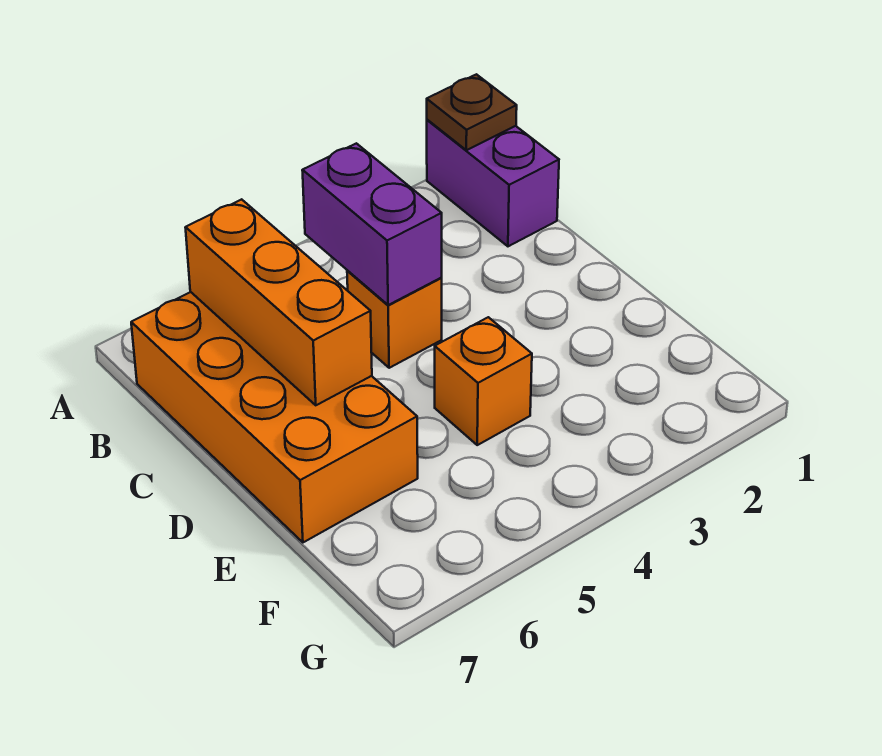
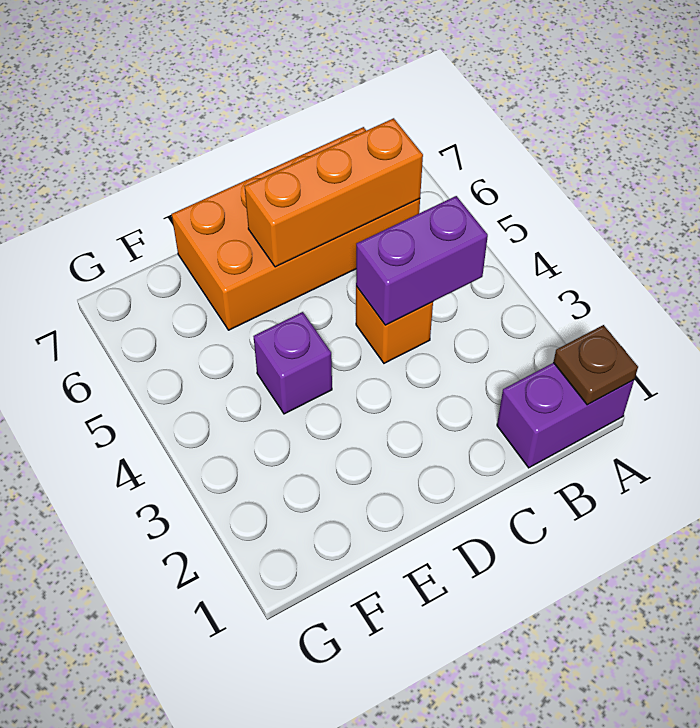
orange 1x1 brick [435,317,532,445] -> purple 1x1 brick [253,312,332,414]

